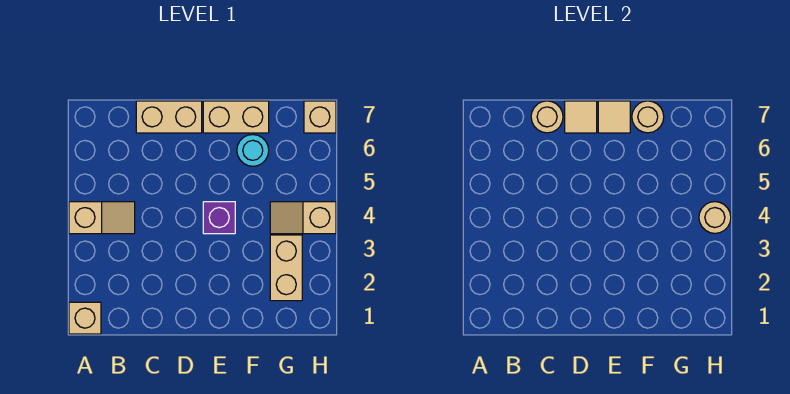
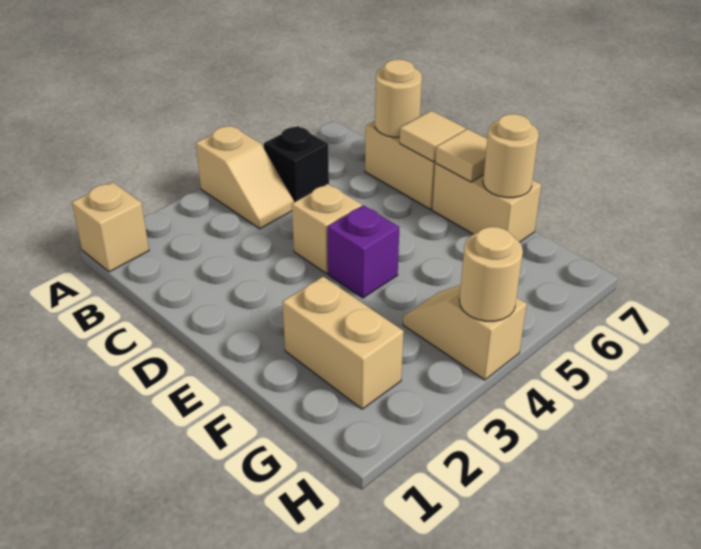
none -> black 1x1 brick [264,126,329,202]
cyan 1x1 round brick [237,135,269,166] -> none
tan 1x2 brick [270,235,302,301] -> tan 1x2 brick turned to [283,277,404,409]
tan 1x1 brick [304,101,336,133] -> tan 1x1 brick moved to [292,184,362,273]

